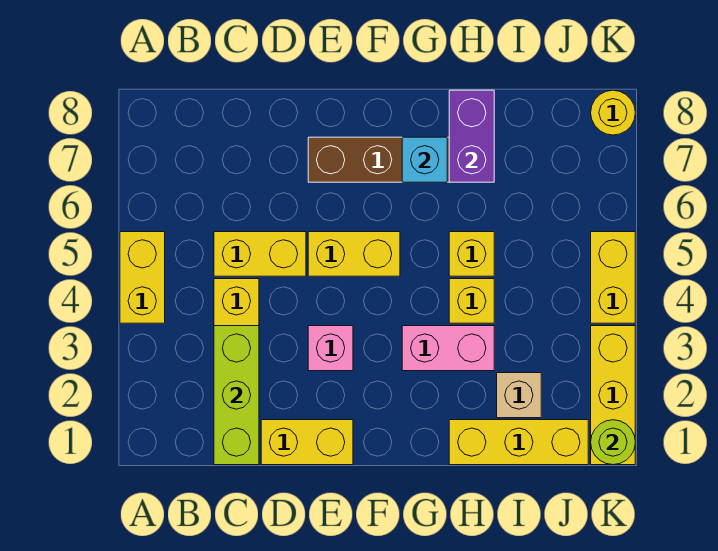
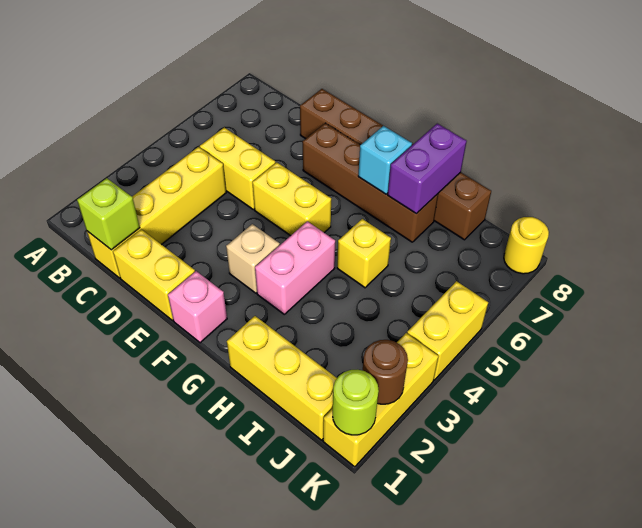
yellow 1x2 brick [120,232,165,323] -> none
lime 1x3 brick [214,326,259,465] -> lime 1x1 brick [77,178,140,250]
none -> brown 1x6 brick [300,89,491,240]
pink 1x1 brick [308,326,353,371] -> pink 1x1 brick moved to [168,271,227,343]
pink 1x2 brick [402,326,494,371] -> pink 1x2 brick turned to [255,221,335,314]
yellow 1x1 brick [449,279,494,323] -> none
tan 1x1 brick [497,373,541,418] -> tan 1x1 brick moved to [226,224,280,293]
none -> brown 1x1 round brick [363,340,408,404]

